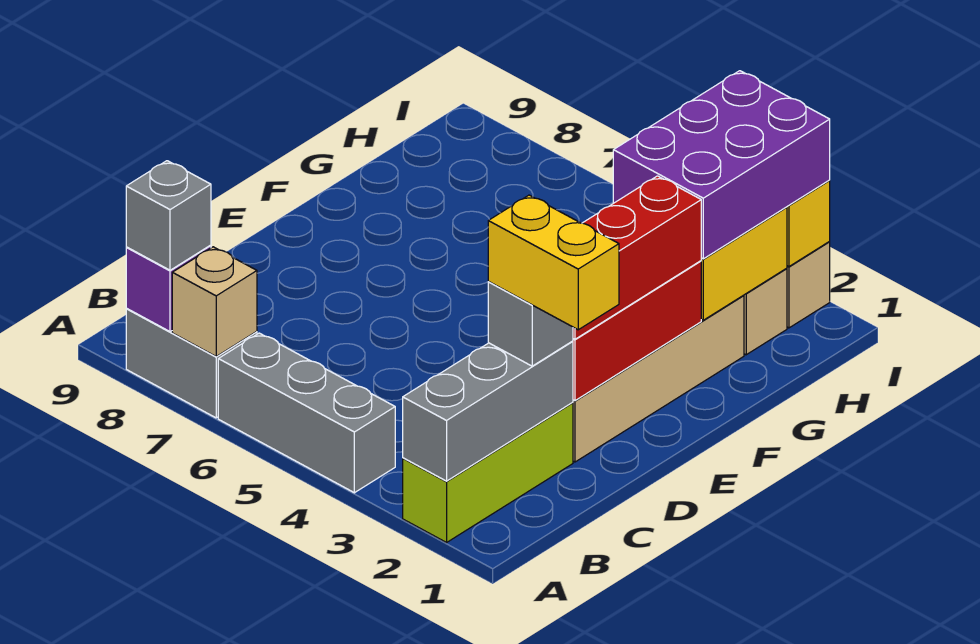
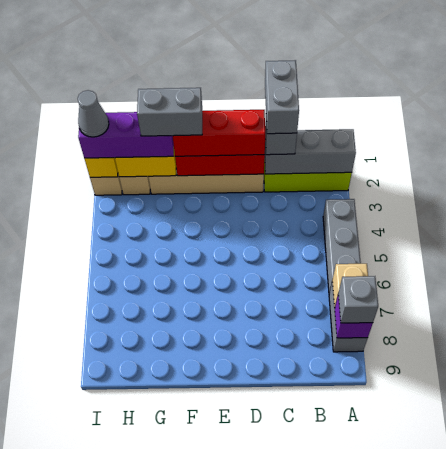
yellow 1x2 brick [488,195,619,330] -> grey 1x2 brick [265,60,299,134]
none -> grey 1x2 brick [137,88,202,136]
purple 2x3 brick [613,71,830,259] -> purple 1x3 brick [78,112,174,158]
none -> grey 1x1 cone [78,90,109,137]

